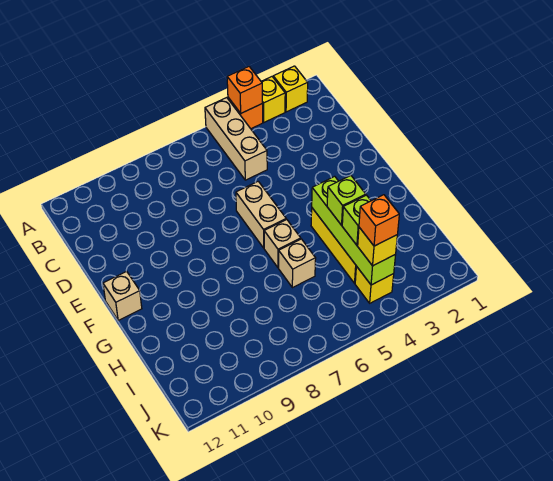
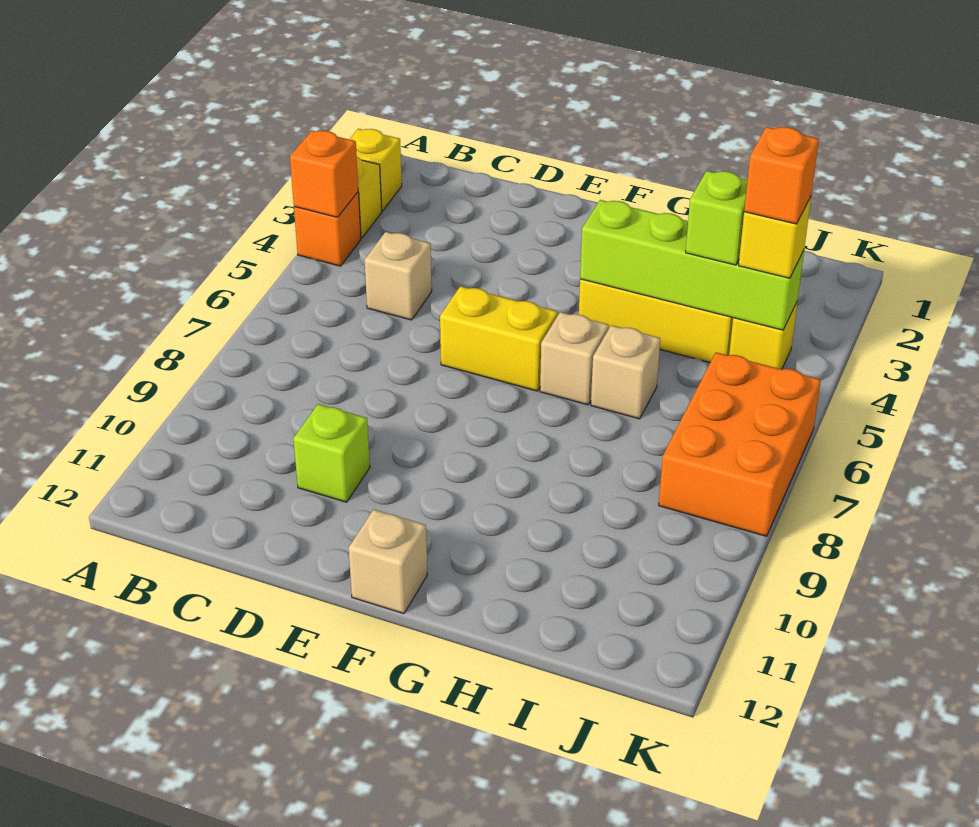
tan 1x3 brick [205,98,267,180] -> tan 1x1 brick [365,232,432,320]
tan 1x2 brick [236,181,286,248] -> yellow 1x2 brick [440,286,558,391]
lime 1x1 brick [327,176,366,225] -> lime 1x1 brick moved to [293,404,370,502]
none -> orange 2x3 brick [659,352,821,536]

